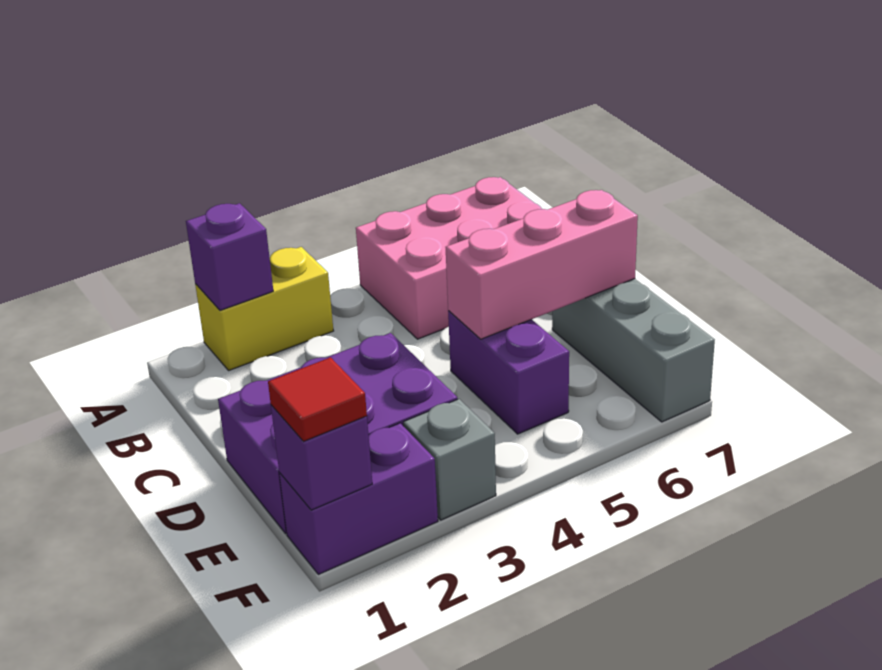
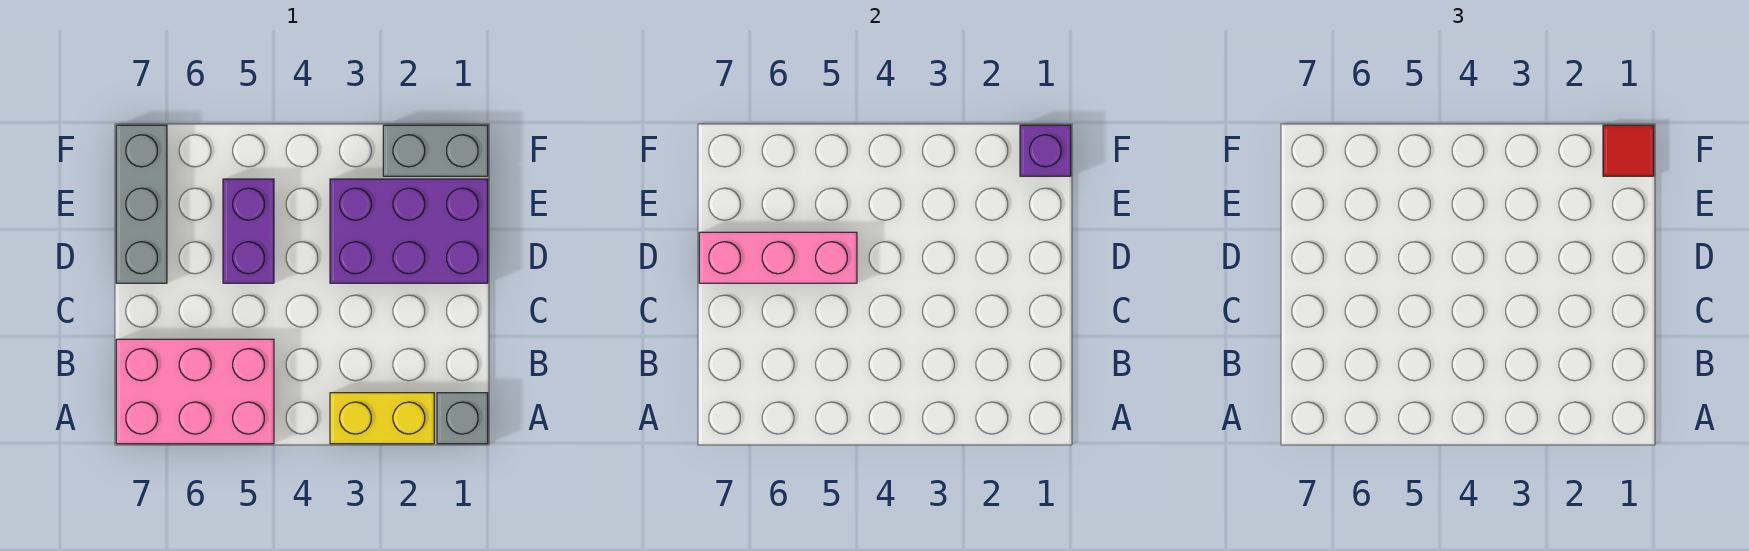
purple 1x1 brick [186,203,273,310] -> none
purple 1x2 brick [279,423,438,574] -> grey 1x2 brick [383,125,488,176]
grey 1x1 brick [403,399,496,520] -> grey 1x1 brick moved to [437,393,488,444]

